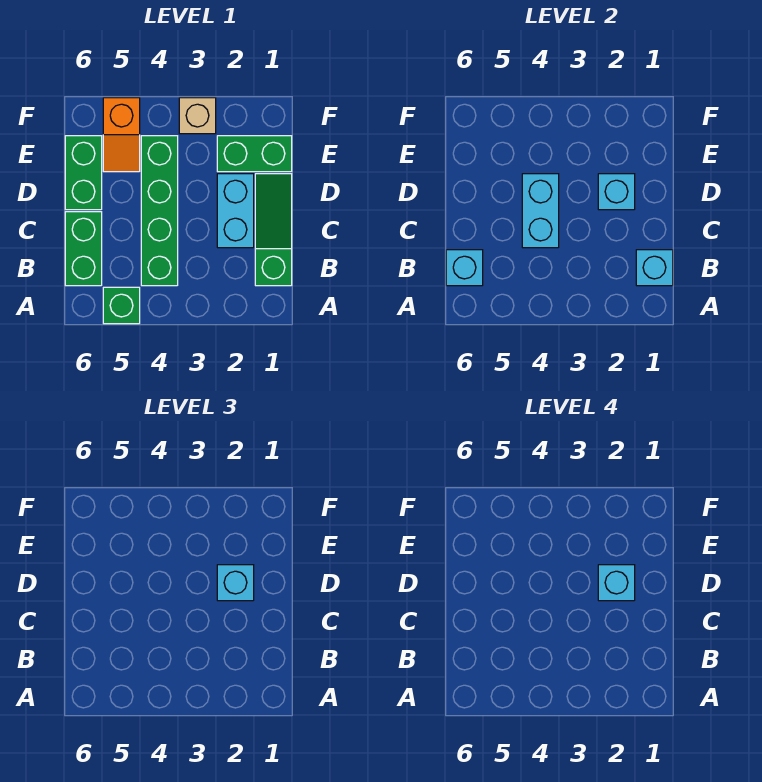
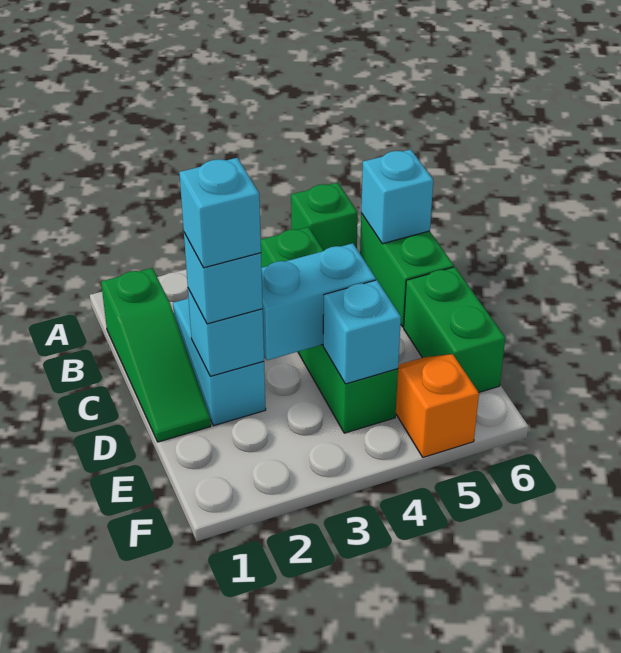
cyan 1x1 brick [636,250,673,286] -> cyan 1x1 brick moved to [323,280,401,384]
cyan 1x2 brick [522,174,559,248] -> cyan 1x2 brick turned to [261,243,376,360]
green 1x2 brick [217,136,292,172] -> none
tan 1x1 brick [179,98,216,134] -> none

